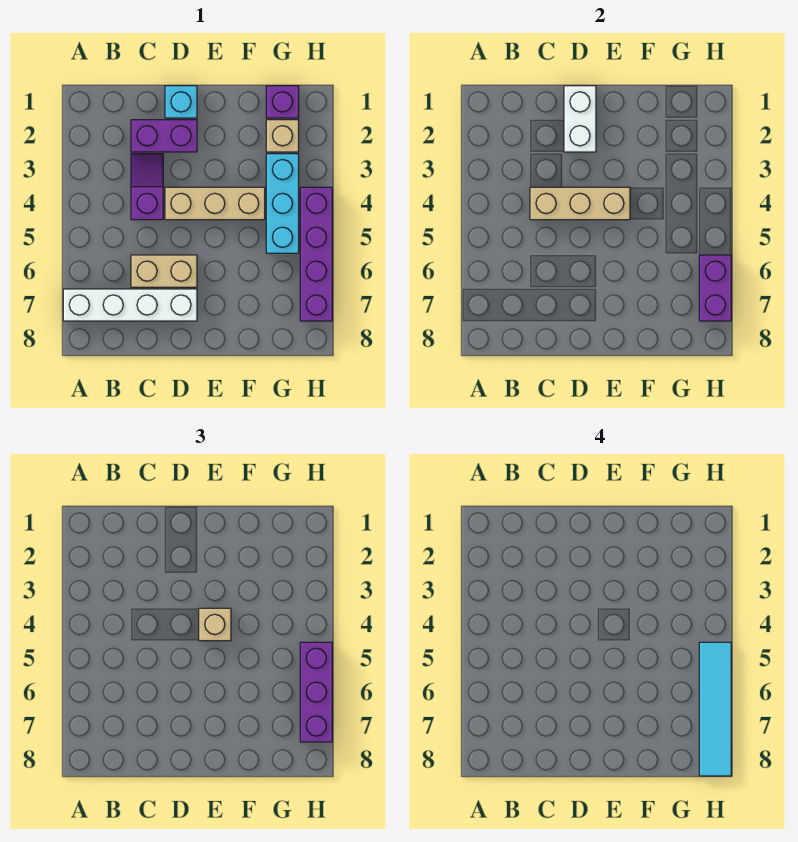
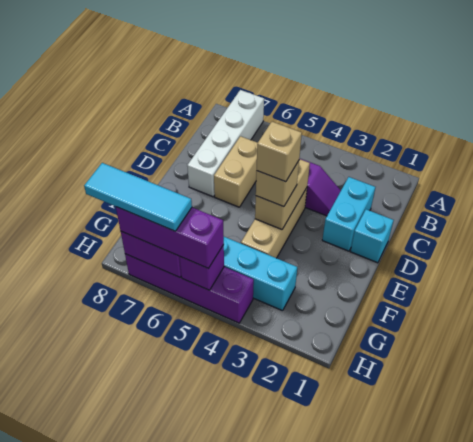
purple 1x2 brick [131,120,197,152] -> cyan 1x2 brick [322,177,375,251]
tan 1x3 brick [530,187,630,220] -> tan 1x2 brick [255,159,310,229]
white 1x2 brick [564,86,596,152] -> none
purple 1x1 brick [266,86,299,118] -> purple 1x1 brick moved to [180,245,224,290]
tan 1x1 brick [266,120,299,152] -> tan 1x1 brick moved to [257,122,302,182]
cyan 1x4 tile [699,642,731,776] -> cyan 1x3 tile [84,163,192,231]

